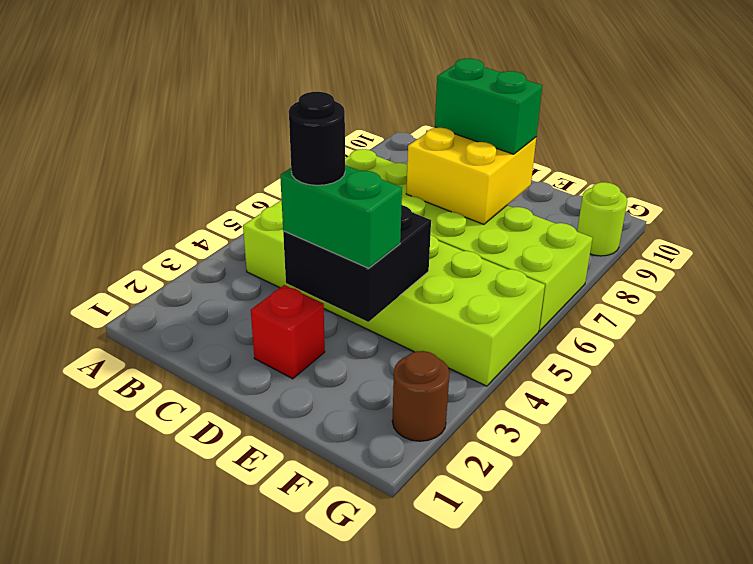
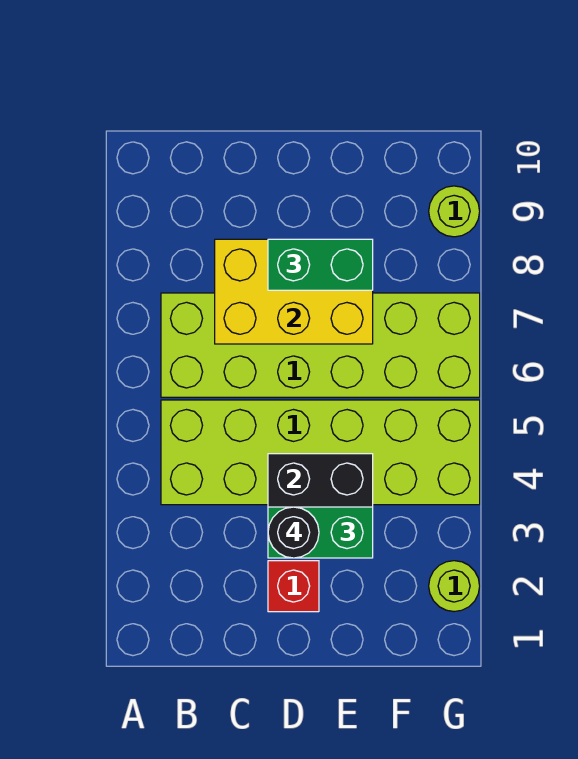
yellow 2x2 brick [406,127,536,224] -> yellow 2x3 brick [215,239,373,344]
brown 1x1 round brick [392,351,450,441] -> lime 1x1 round brick [429,561,480,612]

